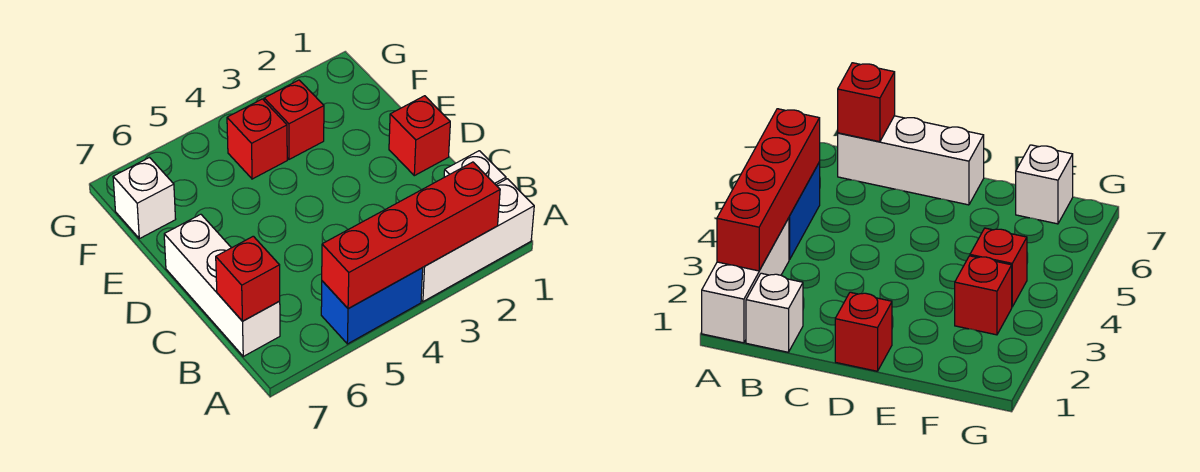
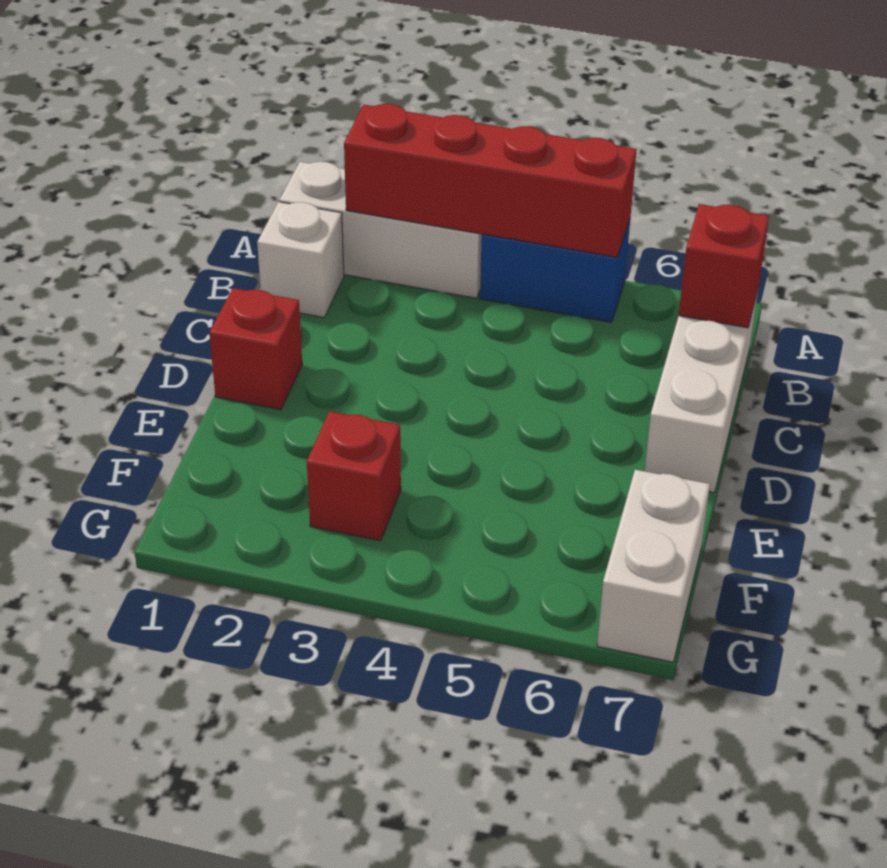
red 1x1 brick [227,99,287,179] -> none
white 1x1 brick [113,158,176,239] -> white 1x2 brick [597,470,710,662]

